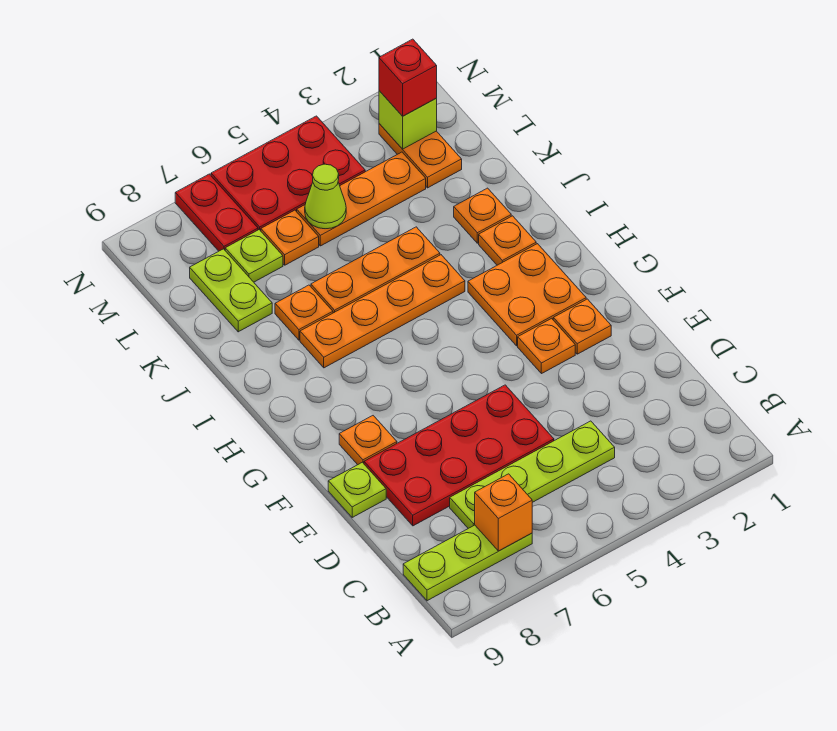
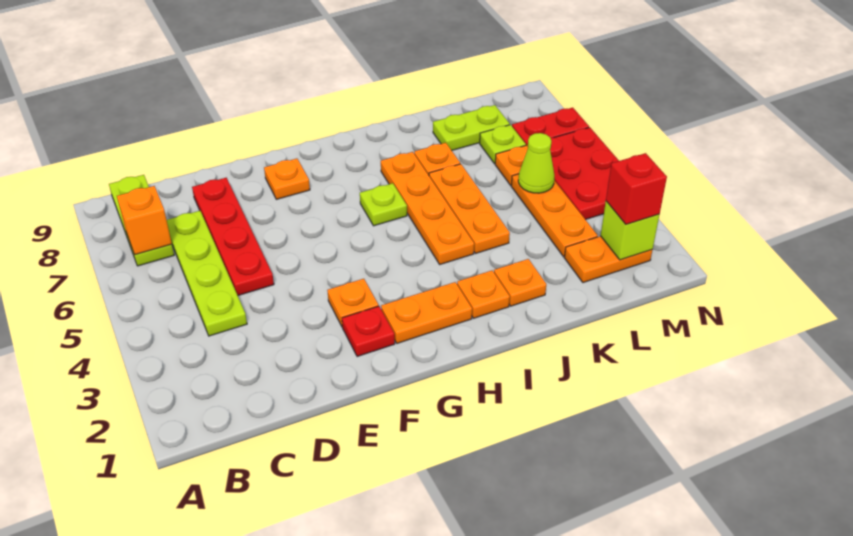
red 2x4 plate [364,385,554,526] -> red 1x4 plate [192,178,274,295]
lime 1x1 plate [328,462,386,517] -> lime 1x1 plate moved to [360,183,407,226]
orange 1x1 plate [553,299,611,354] -> red 1x1 plate [342,306,395,357]
orange 2x2 plate [468,244,586,346] -> orange 1x2 plate [381,282,472,343]

